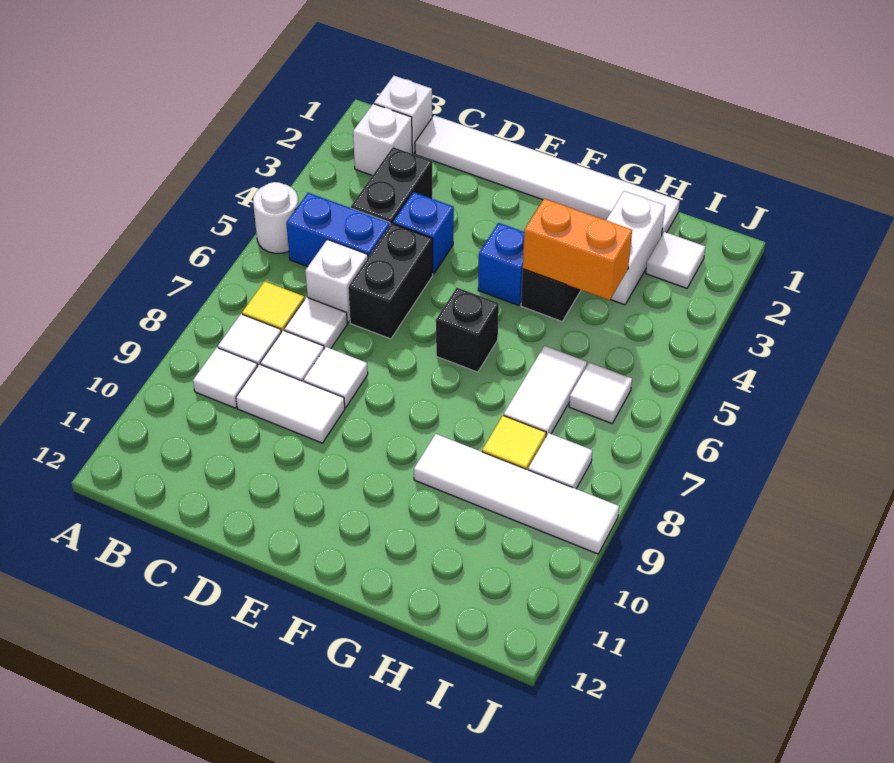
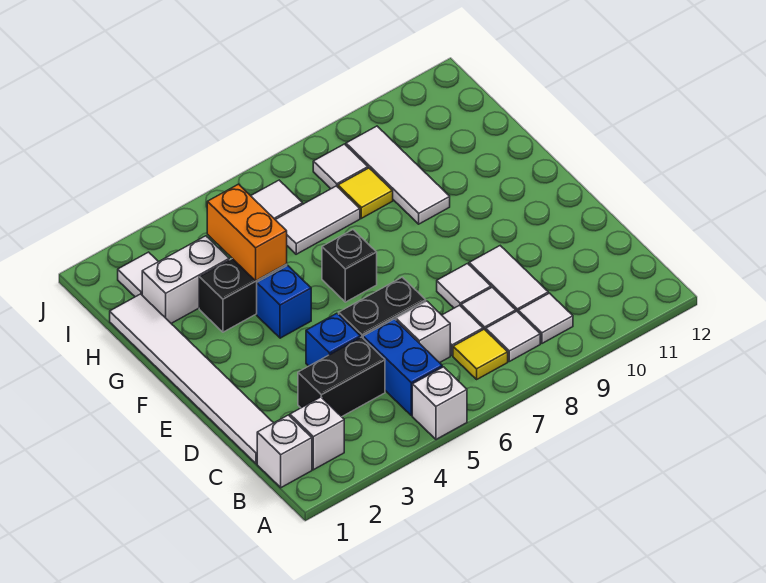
white 1x1 round brick [253,182,299,253] -> white 1x1 brick [412,367,467,439]
white 1x4 tile [414,434,619,554] -> white 1x3 tile [346,126,450,224]

